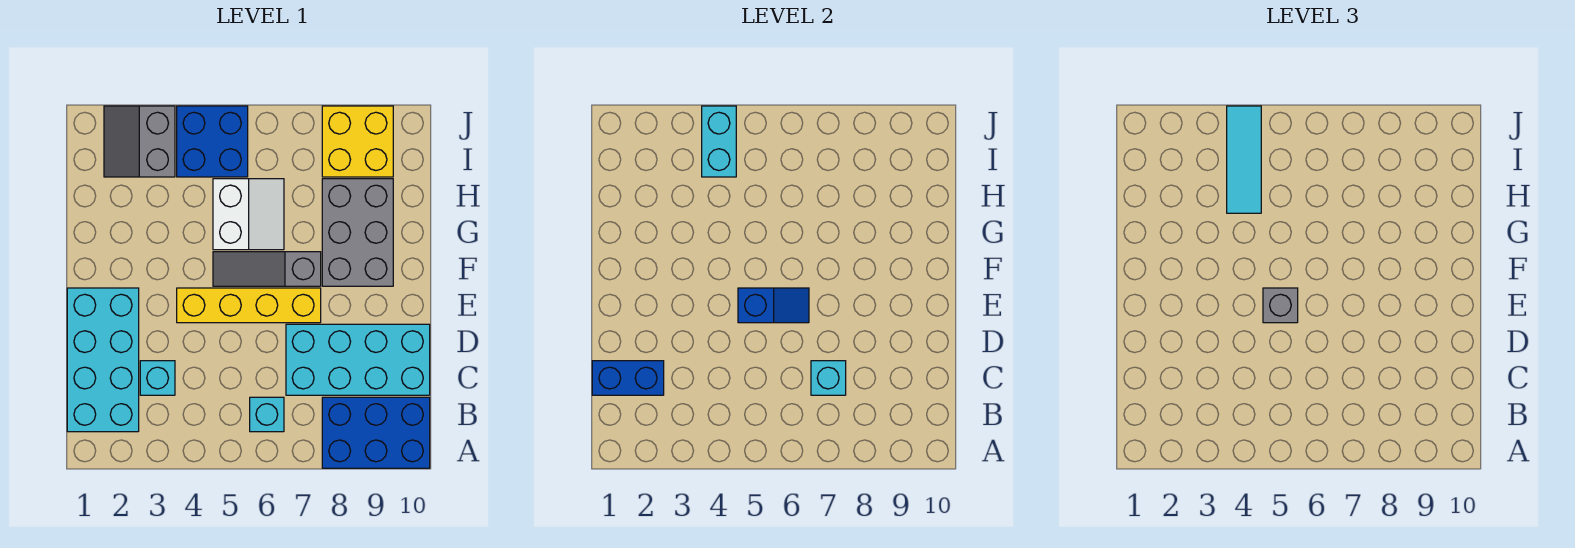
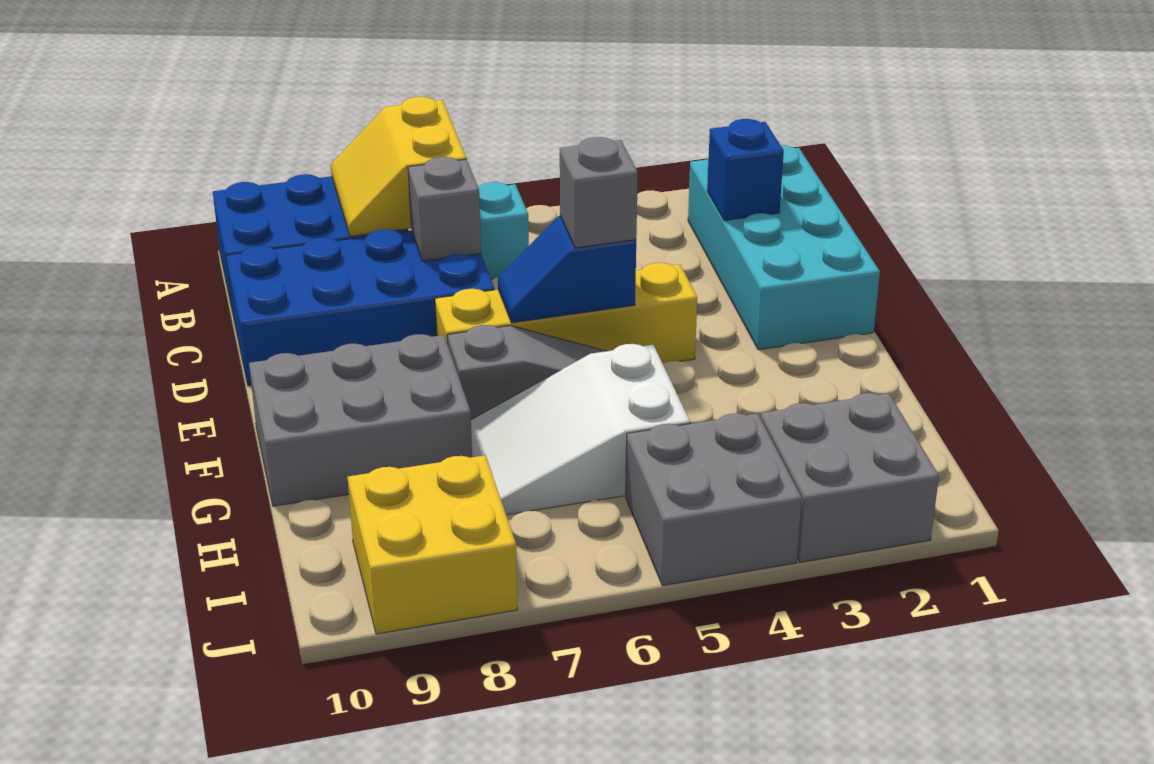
none -> yellow 2x2 slope [331,97,466,236]
blue 1x2 brick [592,361,664,395] -> blue 1x1 brick [707,119,784,221]
cyan 1x1 brick [140,361,175,395] -> none
cyan 2x4 brick [286,324,430,395] -> blue 2x4 brick [226,229,494,386]
cyan 1x1 brick [811,361,846,395] -> grey 1x1 brick [408,157,481,261]
grey 2x3 brick [322,179,393,286] -> grey 2x3 brick turned to [249,334,472,506]
white 2x2 slope [213,179,284,250] -> white 2x3 slope [471,344,690,515]
cyan 1x3 tile [1227,106,1261,213] -> none
grey 2x2 slope [104,106,175,177] -> grey 2x2 brick [761,393,939,562]
blue 2x2 brick [177,106,248,177] -> grey 2x2 brick [626,413,802,586]
cyan 1x2 brick [702,106,736,177] -> none

